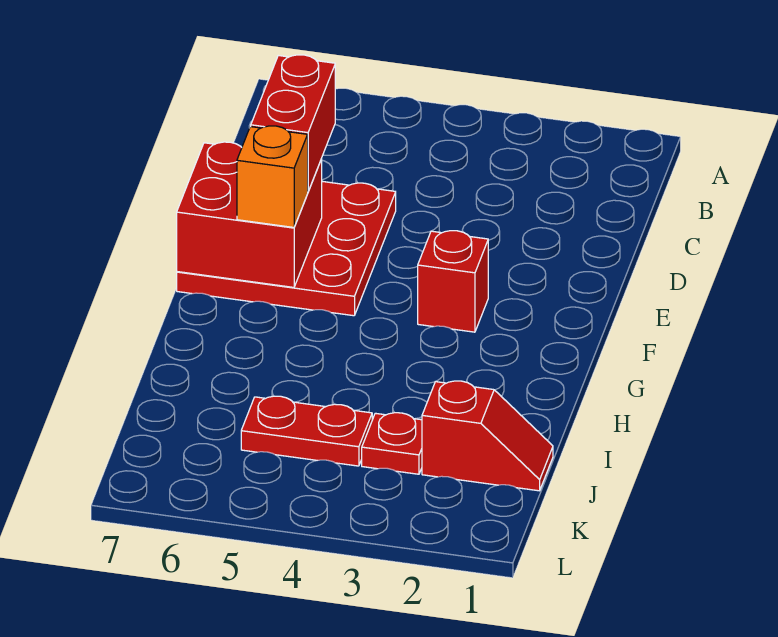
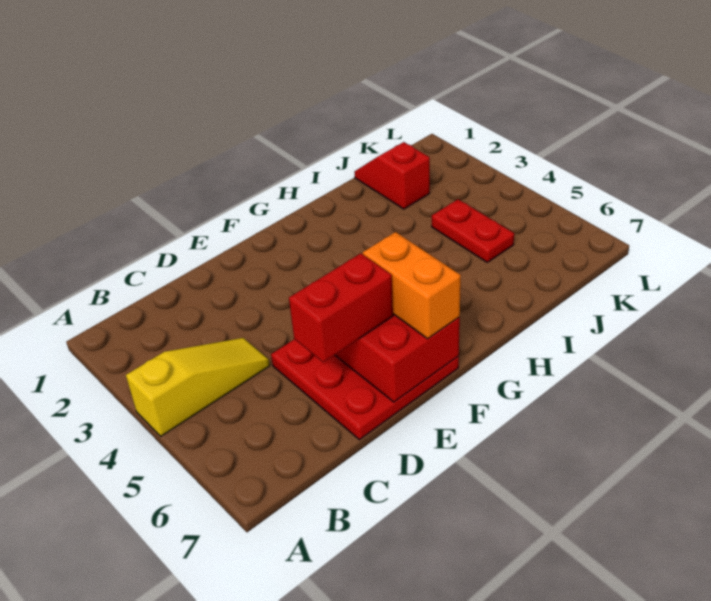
none -> yellow 1x3 slope [126,338,270,436]
red 1x1 brick [418,231,488,332] -> none
orange 1x1 brick [237,126,308,227] -> orange 1x2 brick [363,232,461,339]
red 1x1 plate [362,413,422,474] -> none

